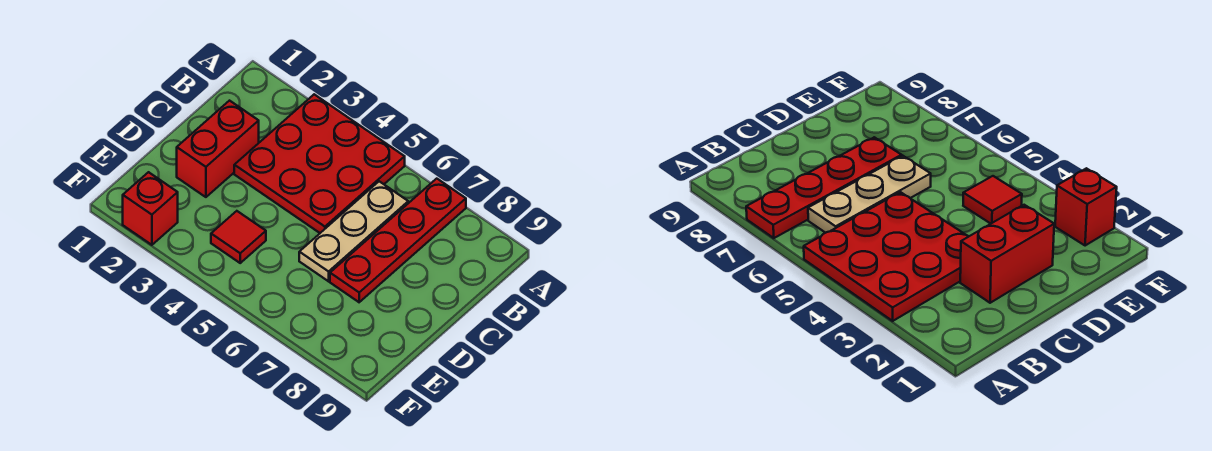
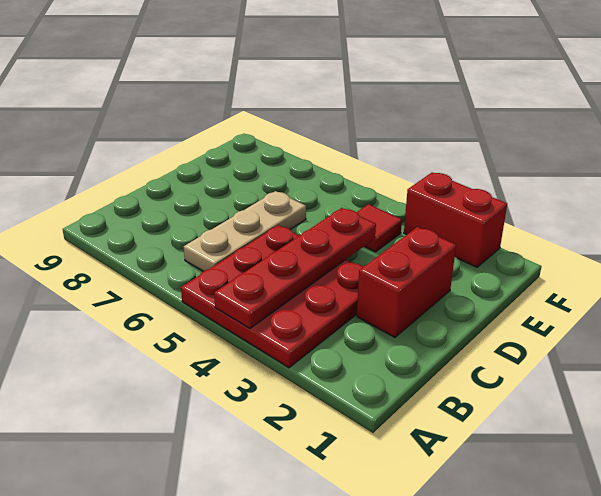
red 1x4 plate [330,179,466,302] -> red 1x4 plate moved to [214,208,376,328]
red 1x1 brick [123,172,178,245] -> red 1x2 brick [404,173,507,267]

